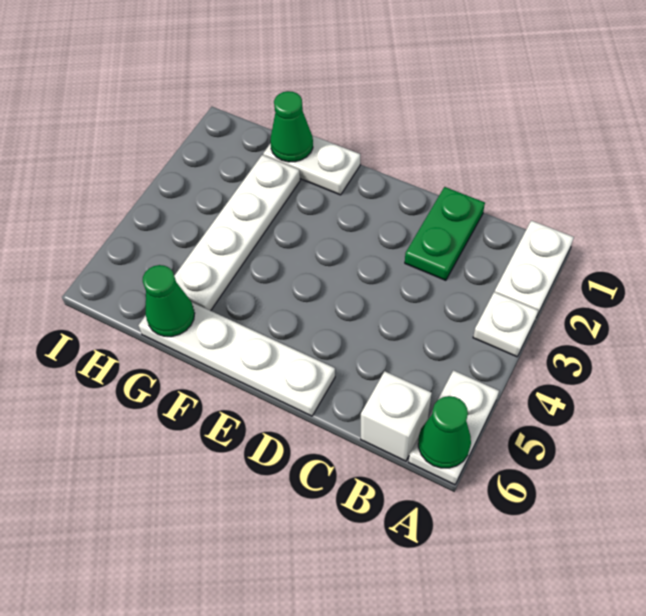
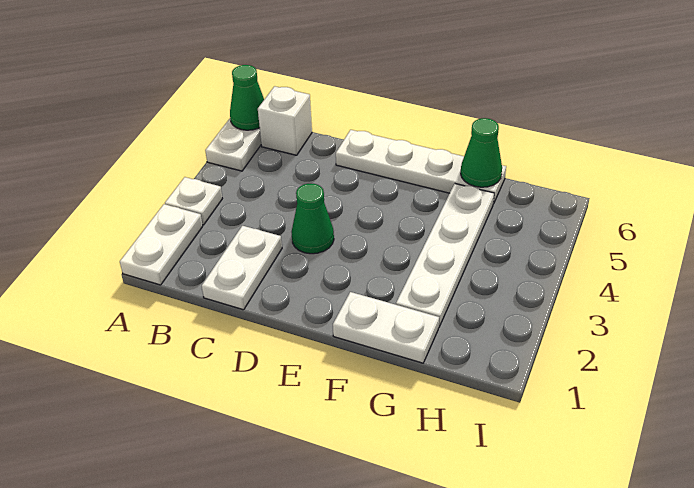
green 1x2 plate [405,187,485,280] -> white 1x2 plate [202,226,282,310]
green 1x1 cone [270,91,313,162] -> green 1x1 cone moved to [291,184,334,254]

